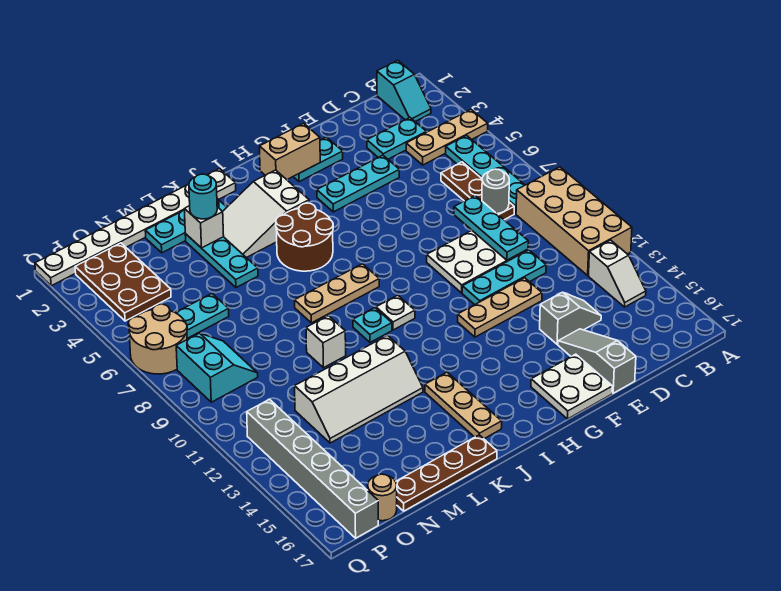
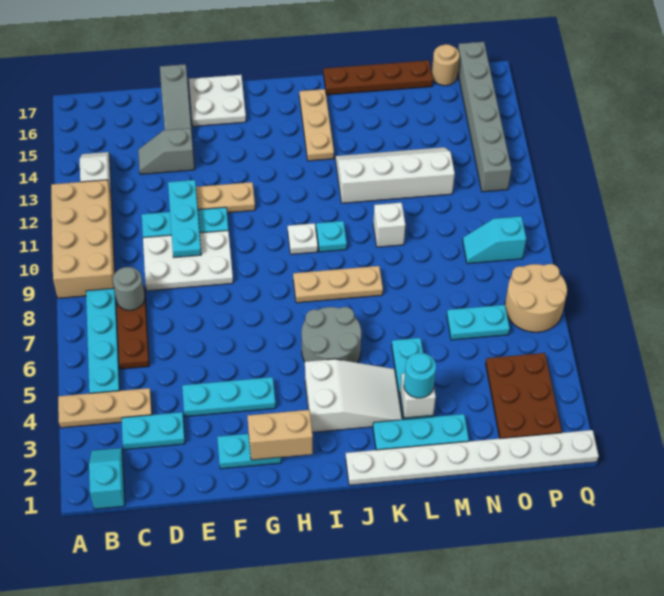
cyan 1x3 plate [454,195,528,260] -> cyan 1x3 plate moved to [168,180,201,257]
brown 2x2 round brick [276,203,333,271] -> grey 2x2 round brick [302,307,361,363]
cyan 2x2 slope [176,333,258,402] -> cyan 1x2 slope [463,216,526,264]

